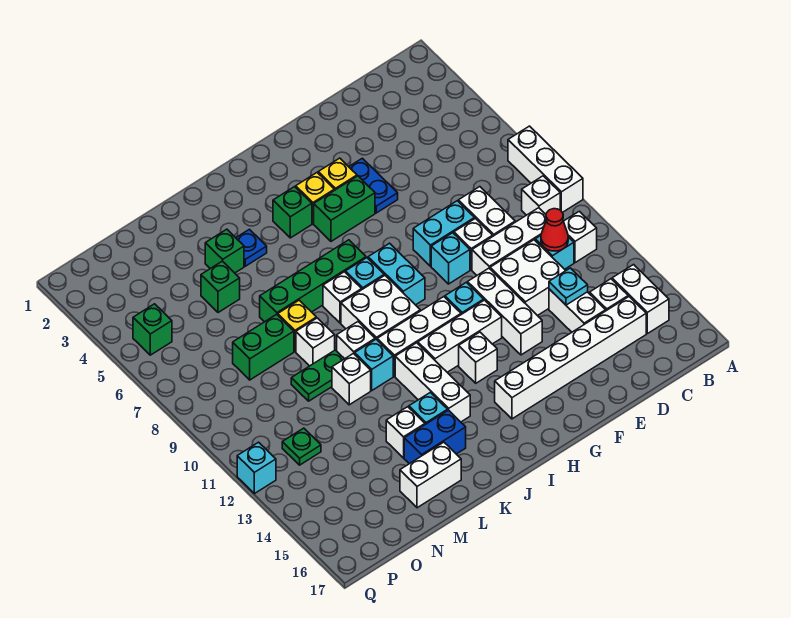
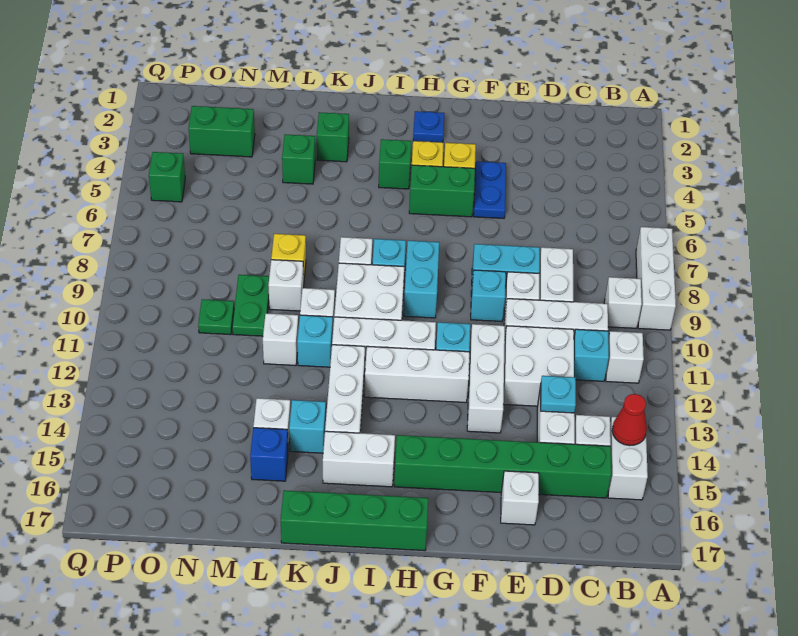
red 1x1 cone [541,209,568,251] -> red 1x1 cone moved to [612,394,647,446]
white 1x6 brick [495,297,646,419] -> green 1x6 brick [394,435,611,498]
white 1x1 brick [459,332,497,383] -> white 1x1 brick moved to [501,471,539,525]
green 1x4 brick [260,240,366,322] -> green 1x4 brick moved to [281,490,428,551]
blue 1x1 plate [236,229,267,266] -> blue 1x1 plate moved to [413,111,444,142]
blue 1x2 brick [404,410,466,464] -> blue 1x1 brick [250,428,288,481]
green 1x2 plate [291,350,344,401] -> green 1x2 plate turned to [232,275,269,336]
white 1x2 brick [400,442,461,508] -> white 1x2 brick moved to [323,431,395,487]
green 1x1 brick [201,261,240,313] -> green 1x1 brick moved to [317,112,349,162]
green 1x2 brick [233,314,294,380] -> green 1x2 brick moved to [188,106,255,157]
green 1x1 plate [282,428,321,465] -> green 1x1 plate moved to [198,299,234,335]
cyan 1x1 brick [237,442,276,494] -> none

